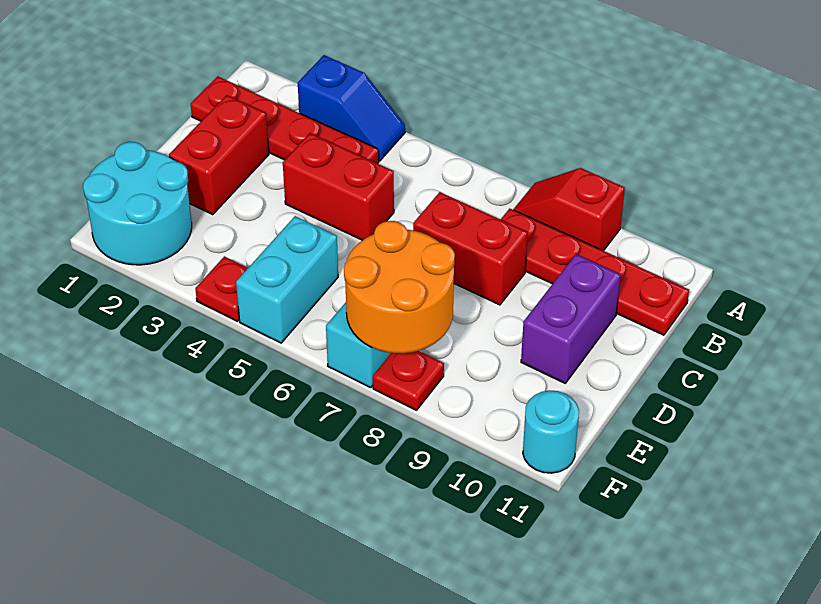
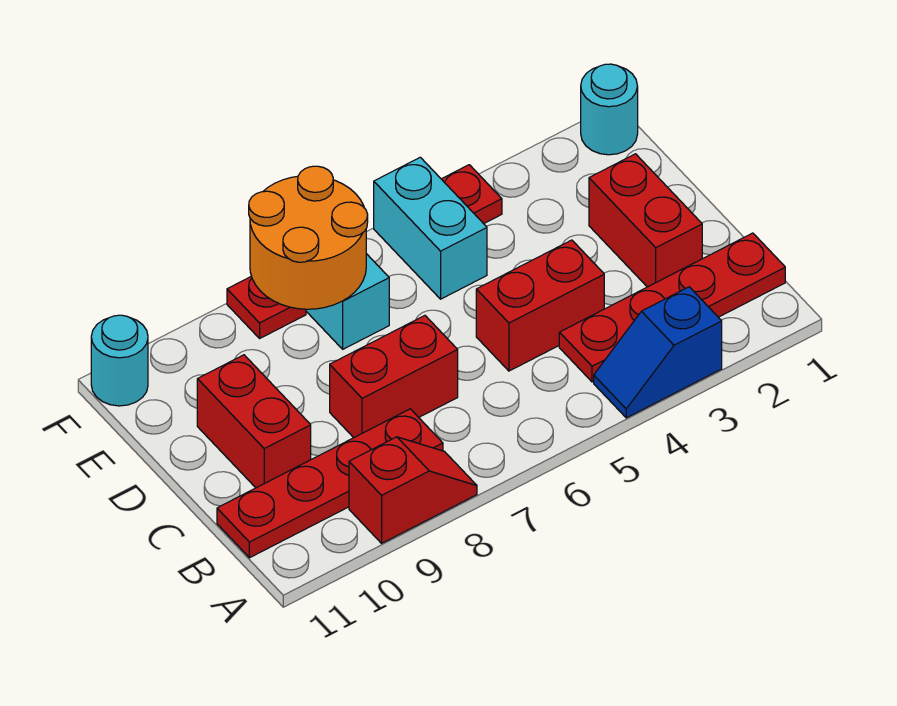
purple 1x2 brick [521,254,621,383] -> red 1x2 brick [197,355,311,488]
cyan 2x2 round brick [83,142,192,265] -> cyan 1x1 round brick [581,64,638,155]

